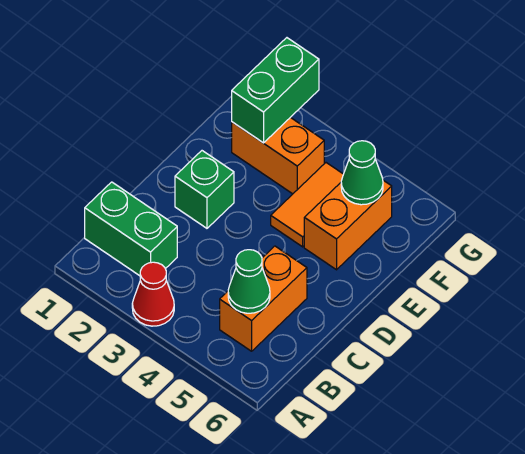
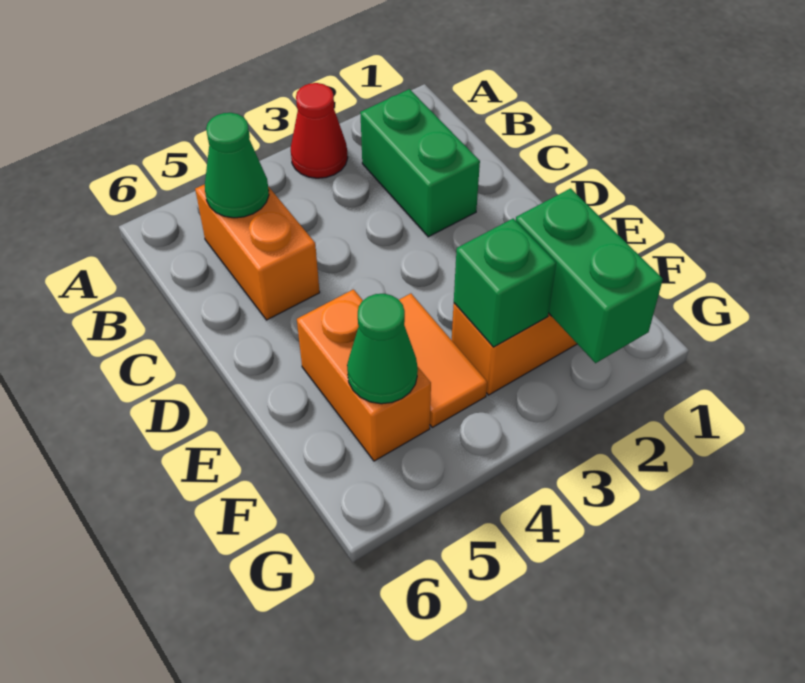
green 1x2 brick [85,182,177,276] -> green 1x2 brick turned to [360,89,480,237]
green 1x1 brick [175,151,234,228] -> green 1x1 brick moved to [454,219,556,347]

